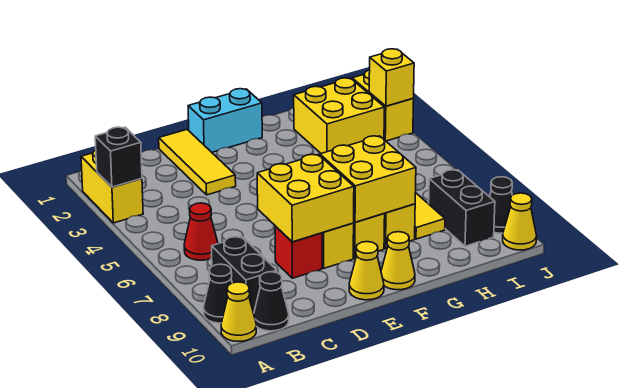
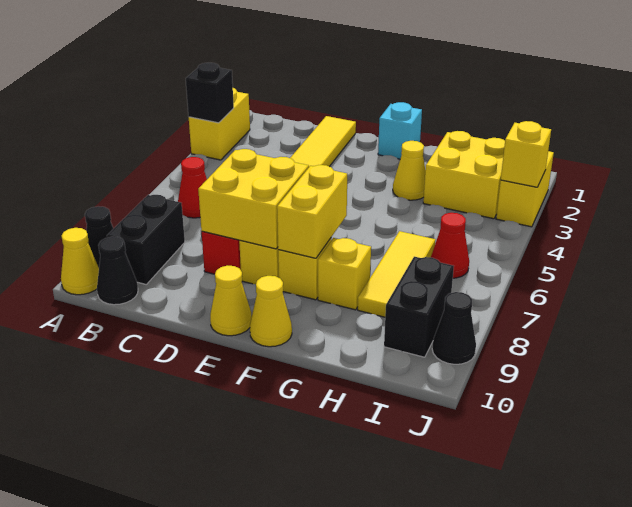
cyan 1x2 brick [188,89,262,152] -> cyan 1x1 brick [378,102,422,159]
yellow 2x2 brick [320,136,416,222] -> yellow 1x2 brick [277,165,347,258]
none -> red 1x1 cone [431,213,469,278]
yellow 1x1 cone [503,193,537,250] -> yellow 1x1 cone moved to [393,141,425,200]

